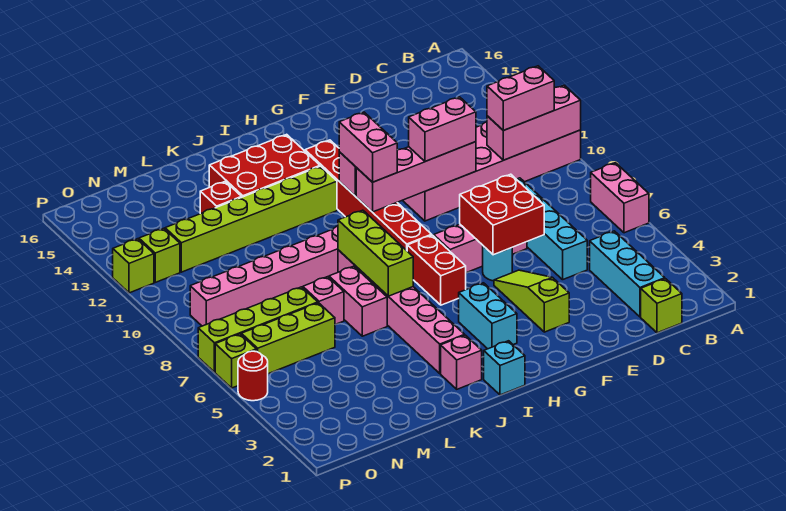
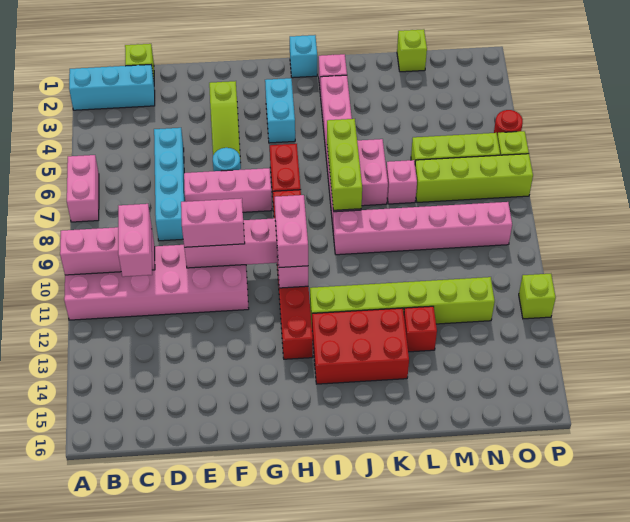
pink 1x2 brick [487,66,554,130] -> pink 1x2 brick turned to [118,204,152,277]
cyan 1x3 brick [590,231,665,317] -> cyan 1x3 brick turned to [69,64,155,110]
red 2x2 brick [460,174,544,255] -> none
lime 1x1 brick [139,228,180,282] -> lime 1x1 brick moved to [397,29,427,72]

